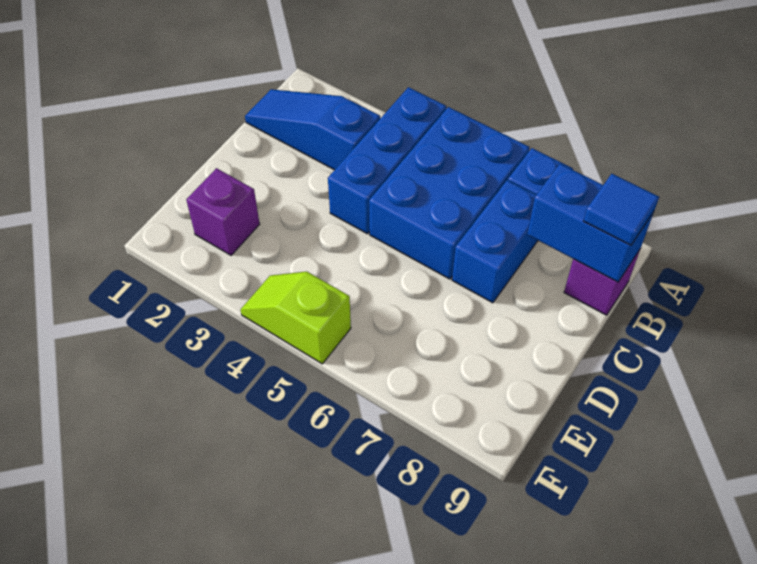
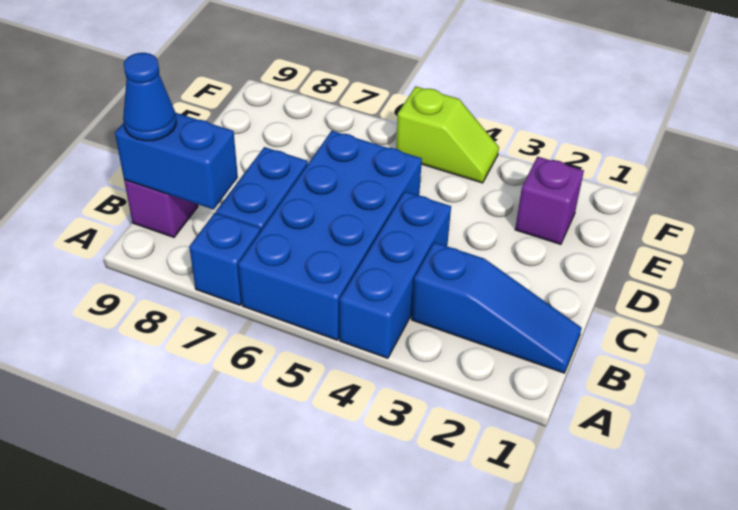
blue 2x3 brick [369,107,530,279] -> blue 2x4 brick [238,131,422,340]
blue 1x1 tile [584,174,659,245] -> blue 1x1 cone [123,53,176,141]

